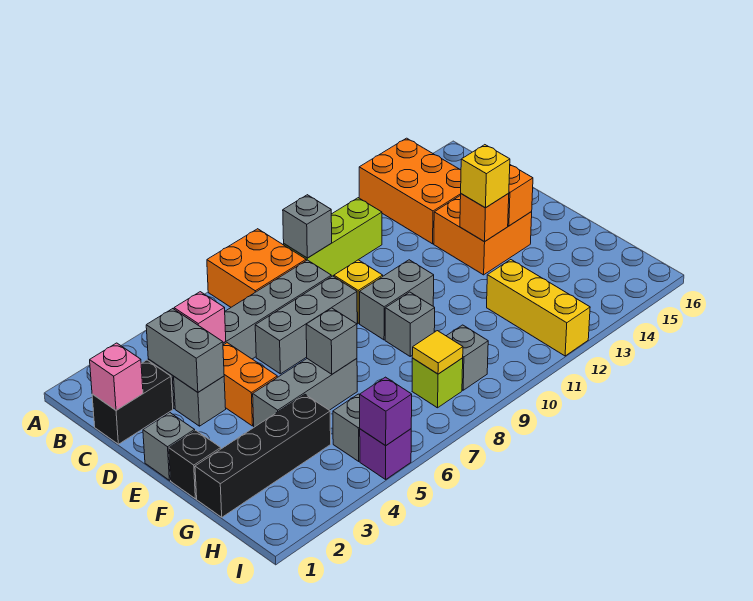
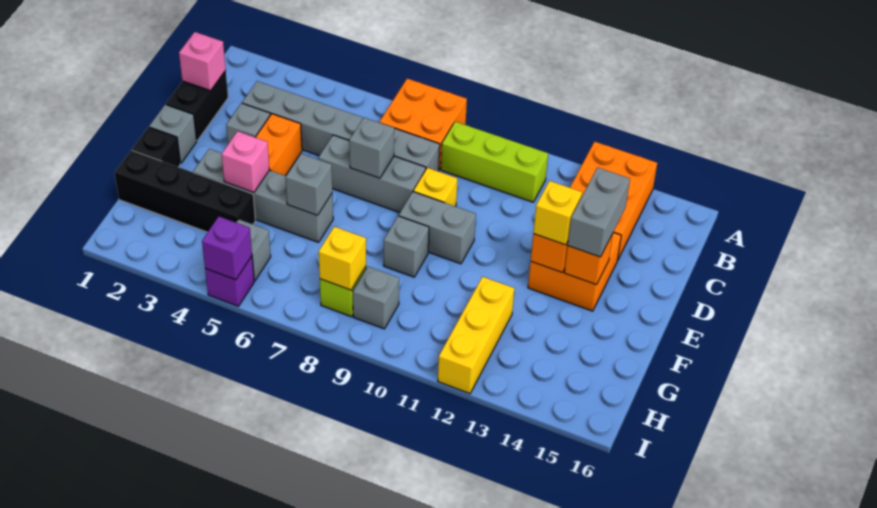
grey 1x1 brick [283,195,332,258] -> grey 1x1 brick moved to [349,118,394,178]
black 1x2 brick [92,360,173,444] -> black 1x2 brick turned to [166,71,228,140]
grey 1x2 brick [146,309,224,392] -> grey 1x2 brick moved to [568,167,630,257]
pink 1x1 brick [174,292,226,343] -> pink 1x1 brick moved to [222,131,269,193]
grey 1x3 brick [253,359,357,427] -> grey 1x4 brick [193,149,333,242]
yellow 1x1 tile [412,331,463,374] -> yellow 1x1 brick [319,227,366,290]

